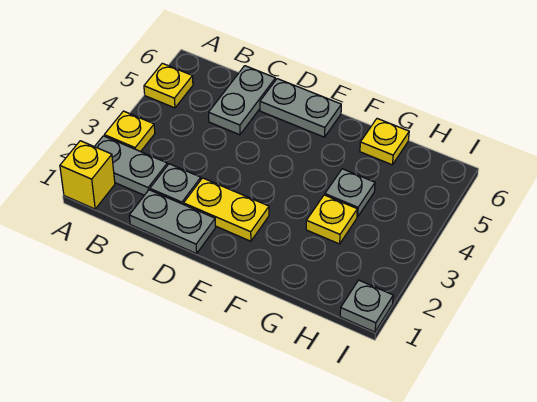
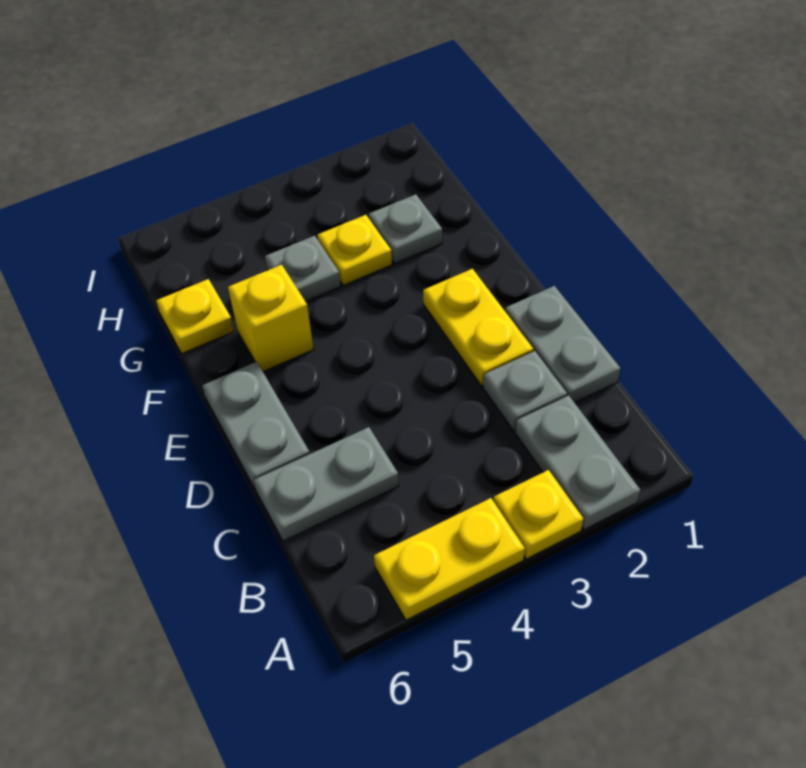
yellow 1x1 brick [60,141,115,209] -> yellow 1x1 brick moved to [228,265,314,372]
yellow 1x1 plate [144,63,193,108] -> yellow 1x2 plate [374,498,525,620]
grey 1x1 plate [340,280,393,332] -> grey 1x1 plate moved to [369,194,442,263]

